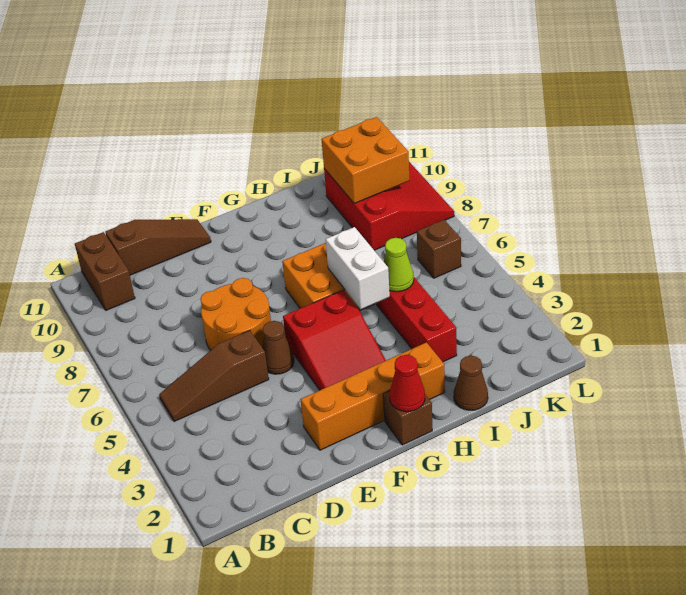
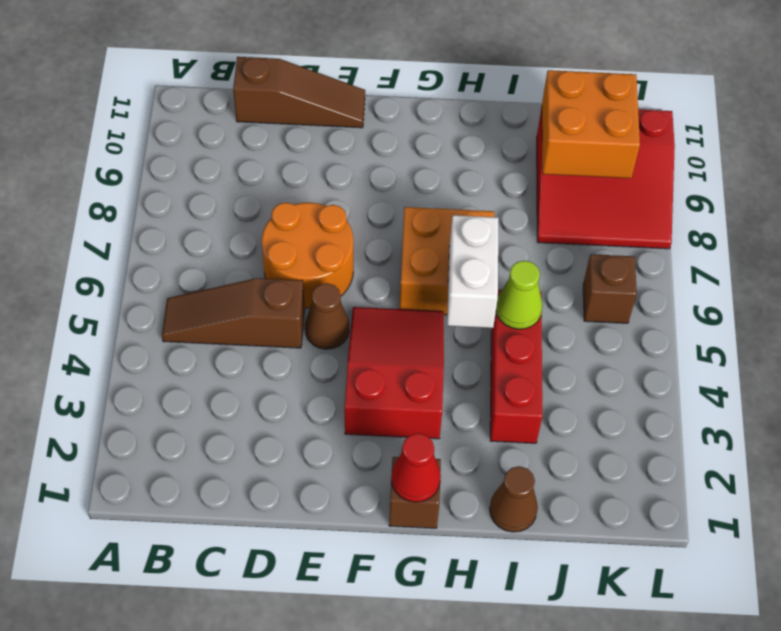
brown 1x2 brick [75,232,135,310] -> none
orange 1x4 brick [300,342,445,450] -> none
red 2x3 slope [283,290,386,390] -> red 2x3 slope turned to [345,307,444,439]
red 3x3 slope [324,162,454,250] -> red 3x3 slope turned to [537,107,675,249]

